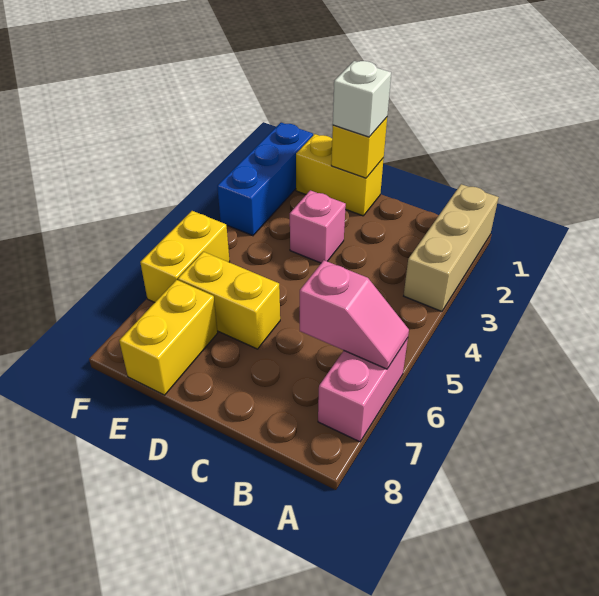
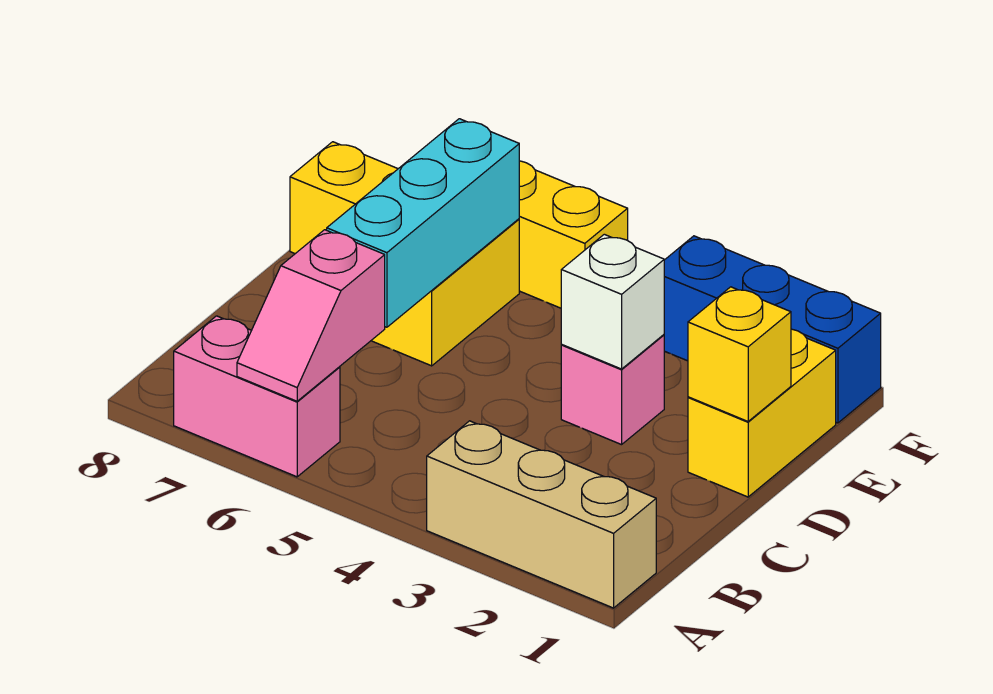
none -> cyan 1x3 brick [327,119,519,327]
white 1x1 brick [333,61,391,137] -> white 1x1 brick moved to [561,234,664,369]

